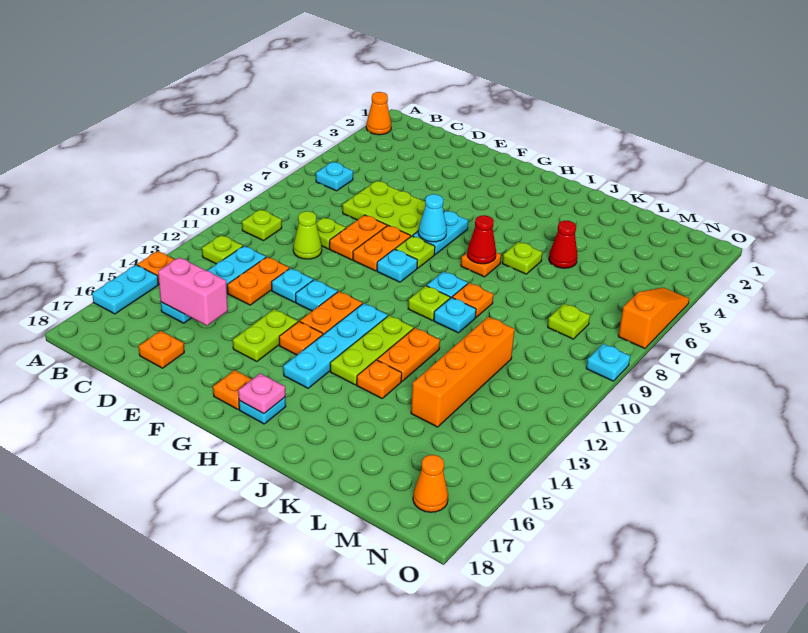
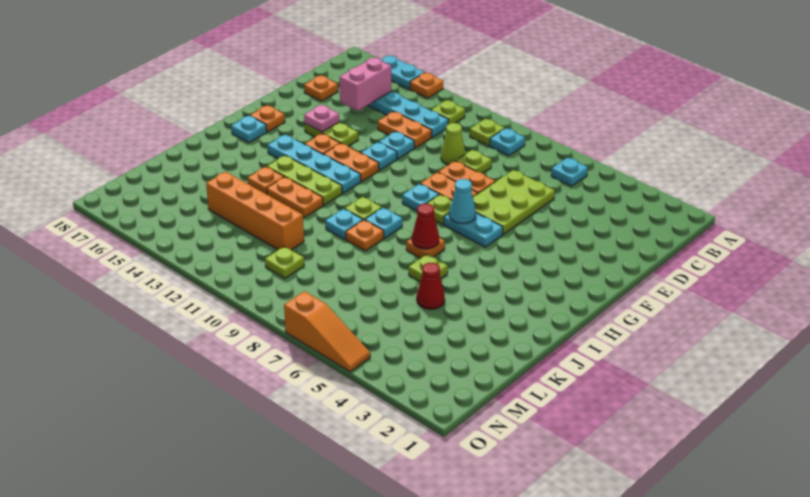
orange 1x1 cone [366,92,391,135] -> none
pink 1x1 plate [238,373,285,414] -> pink 1x1 plate moved to [304,105,339,132]
lime 1x1 plate [548,304,590,339] -> lime 1x1 plate moved to [265,246,304,279]
orange 1x1 cone [413,455,448,512] -> none
cyan 1x1 plate [586,344,630,381] -> cyan 1x1 plate moved to [490,128,525,156]

